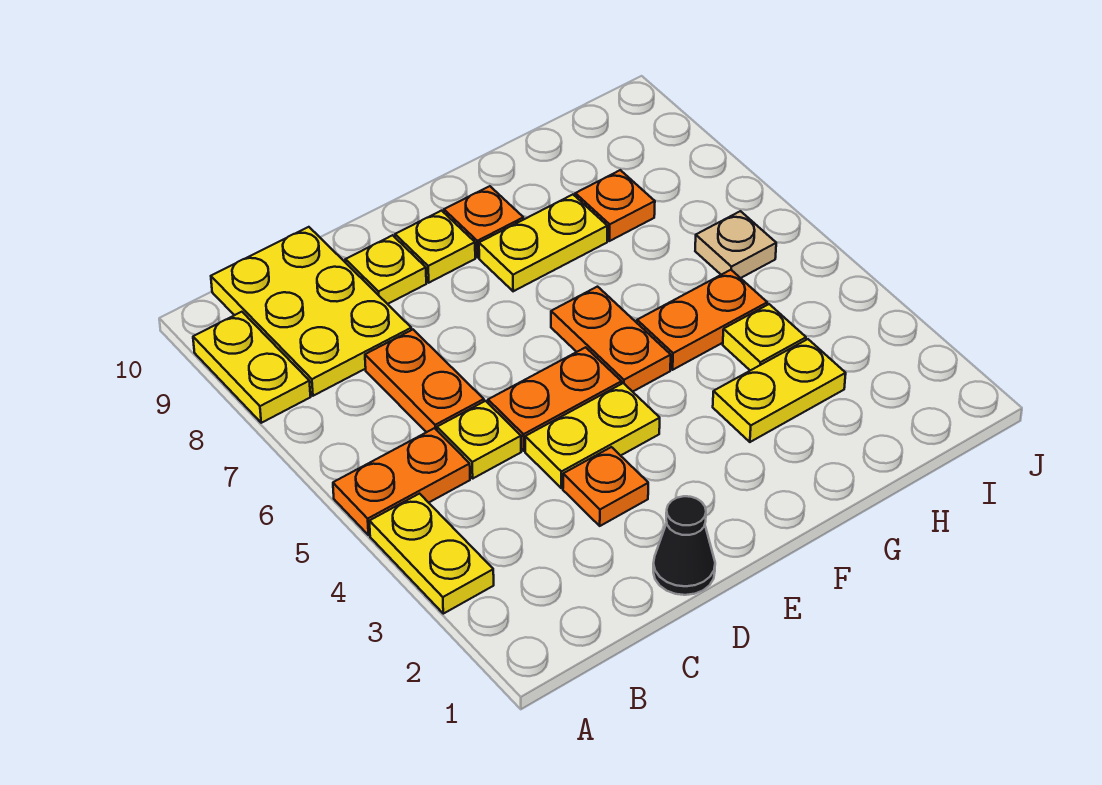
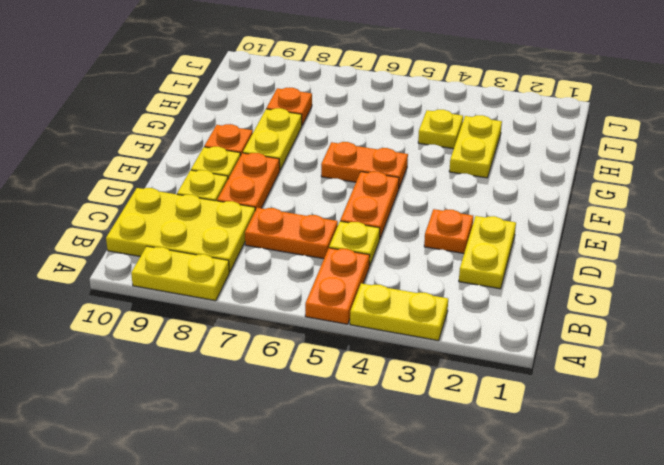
black 1x1 cone [653,496,715,595] -> none
yellow 1x2 plate [525,383,660,488] -> yellow 1x2 plate moved to [459,216,516,289]
orange 1x2 plate [637,270,767,370] -> orange 1x2 plate moved to [217,153,280,210]
tan 1x1 plate [695,211,776,278] -> none

